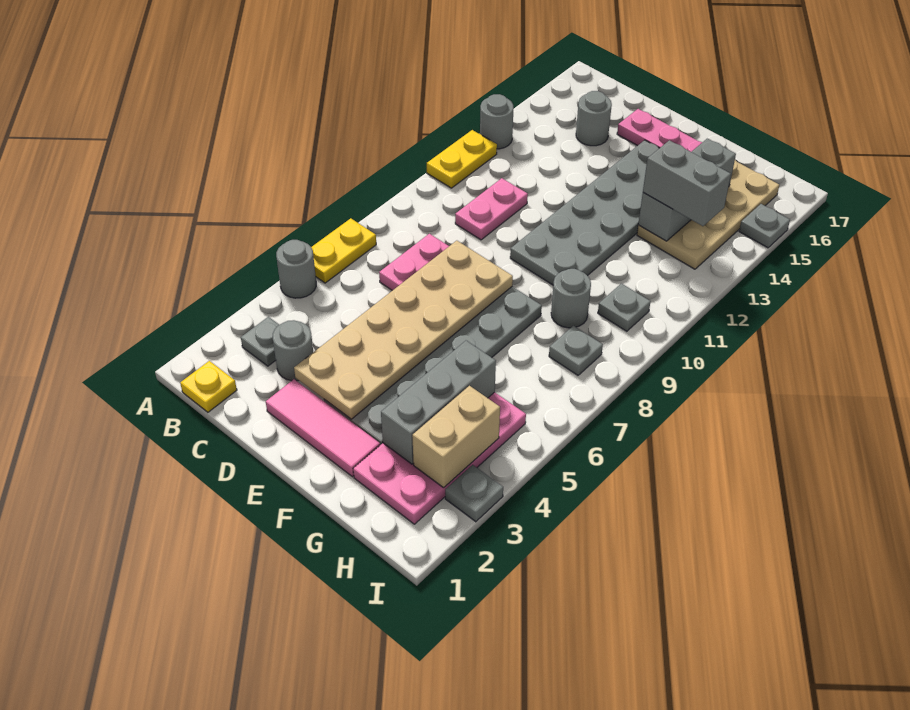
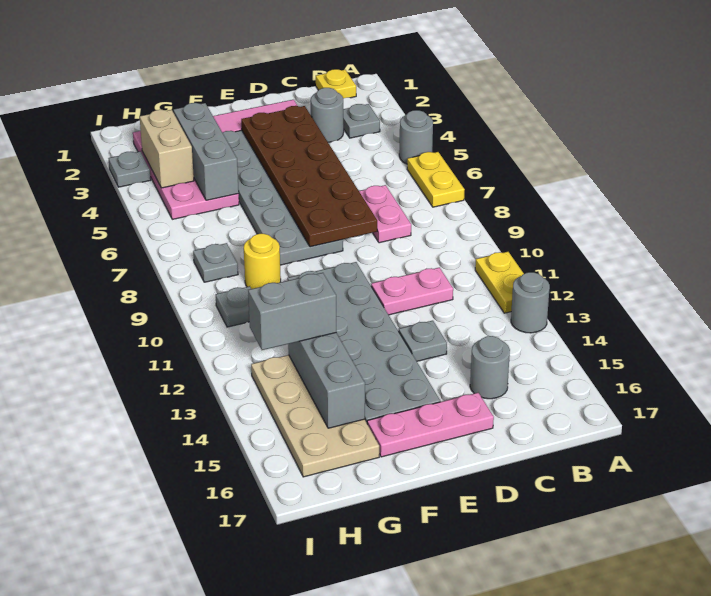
pink 1x2 plate [455,178,528,240] -> pink 1x2 plate turned to [371,268,453,315]
tan 2x6 plate [294,241,513,419] -> brown 2x6 plate [241,106,377,247]
grey 1x1 round brick [551,269,591,328] -> yellow 1x1 round brick [244,234,281,289]
grey 1x1 plate [739,204,790,248] -> grey 1x1 plate moved to [399,321,447,361]

